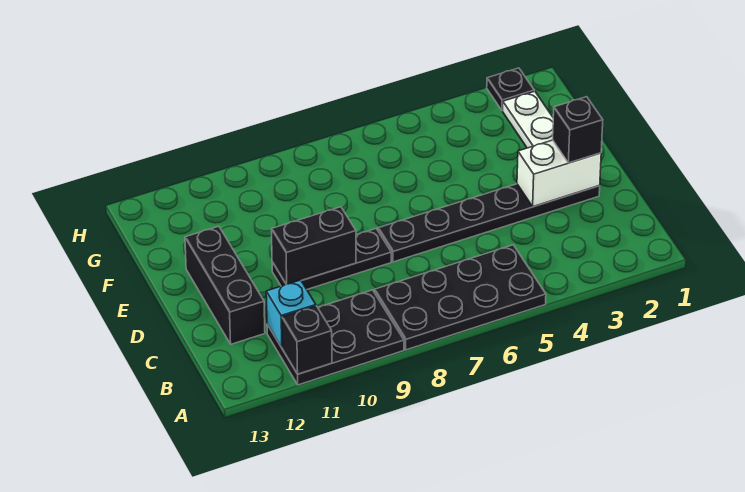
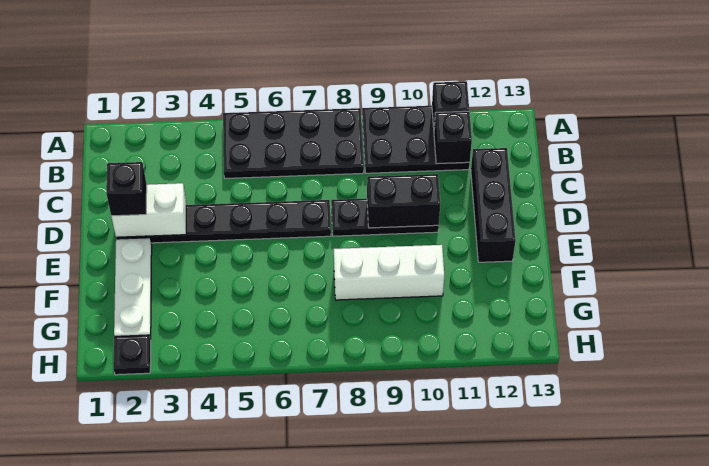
cyan 1x1 brick [266,280,316,348] -> black 1x1 brick [434,111,472,164]
none -> white 1x3 brick [334,245,444,300]

